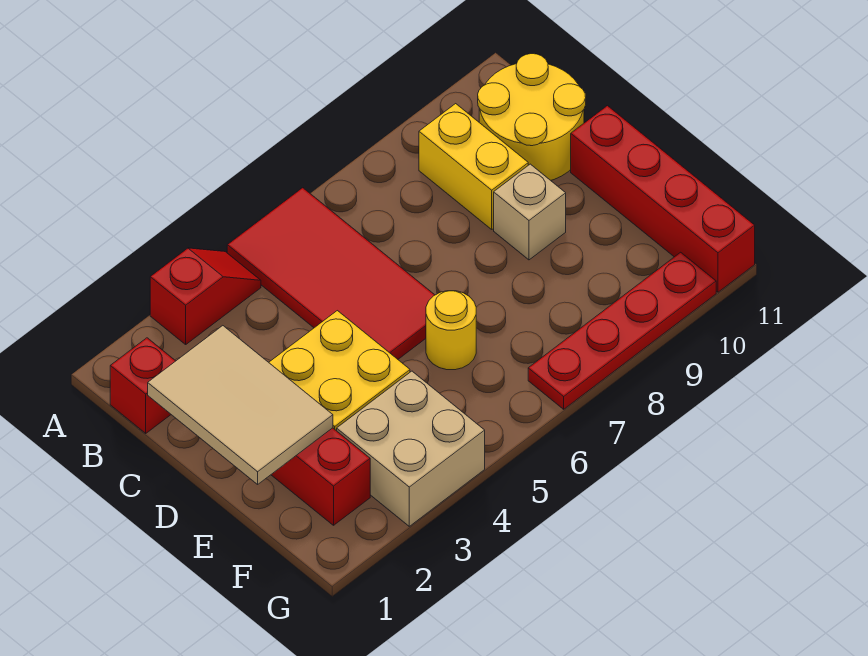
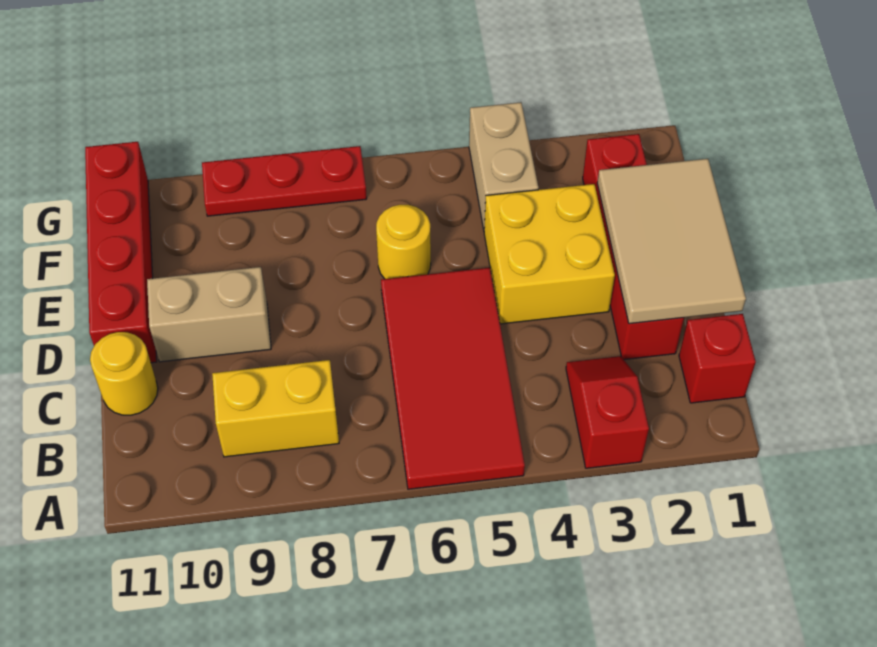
red 1x2 slope [150,248,261,344] -> red 1x2 slope turned to [566,356,649,468]
yellow 1x2 brick [419,104,528,229] -> yellow 1x2 brick turned to [212,360,339,457]
yellow 2x2 round brick [478,54,586,180] -> yellow 1x1 round brick [90,332,158,415]
tan 1x1 brick [494,164,566,260] -> tan 1x2 brick [147,267,271,362]
tan 2x2 brick [337,371,485,526] -> tan 1x2 brick [469,102,538,230]
red 1x4 plate [528,252,716,409] -> red 1x3 plate [202,146,367,216]

